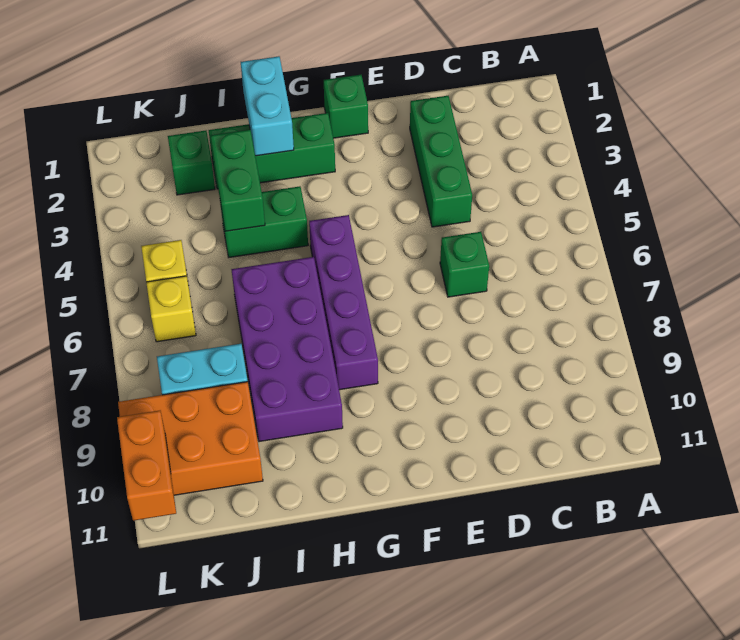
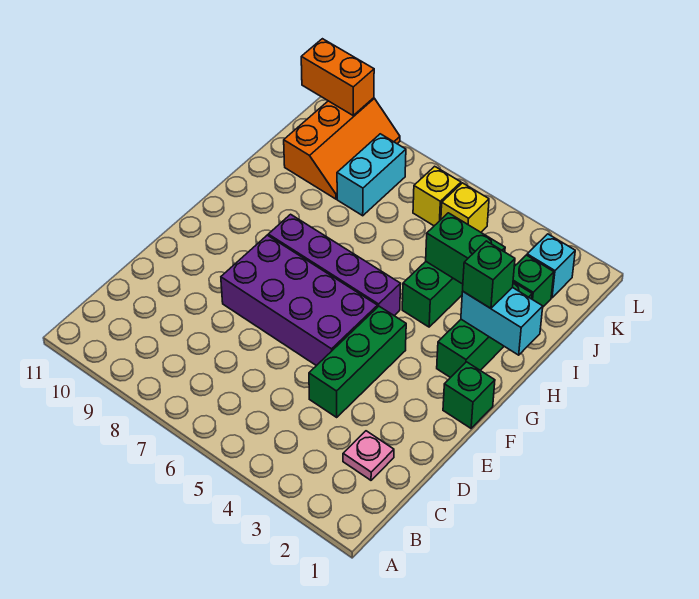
none -> pink 1x1 plate [343,431,394,480]
green 1x3 brick [410,96,472,227] -> green 1x3 brick turned to [309,306,406,417]
green 1x1 brick [440,232,489,297] -> green 1x1 brick moved to [463,241,515,308]
purple 2x4 brick [231,257,343,442] -> purple 2x4 brick moved to [221,235,378,366]
orange 2x3 brick [118,382,263,495] -> orange 2x3 slope [284,98,400,199]
none -> cyan 1x1 brick [527,234,575,298]

